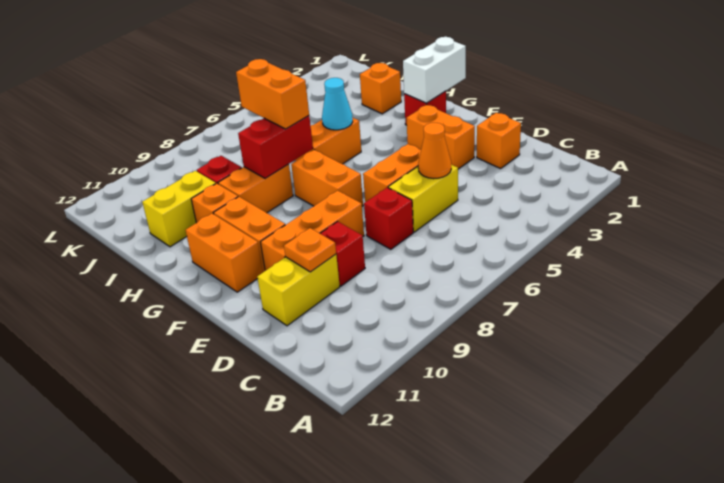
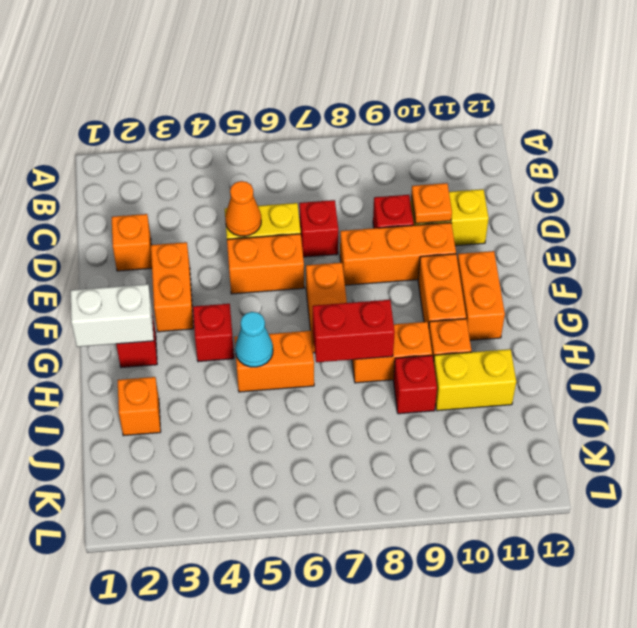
none -> red 1x1 brick [193,304,234,362]
orange 1x2 brick [236,59,309,129] -> none

